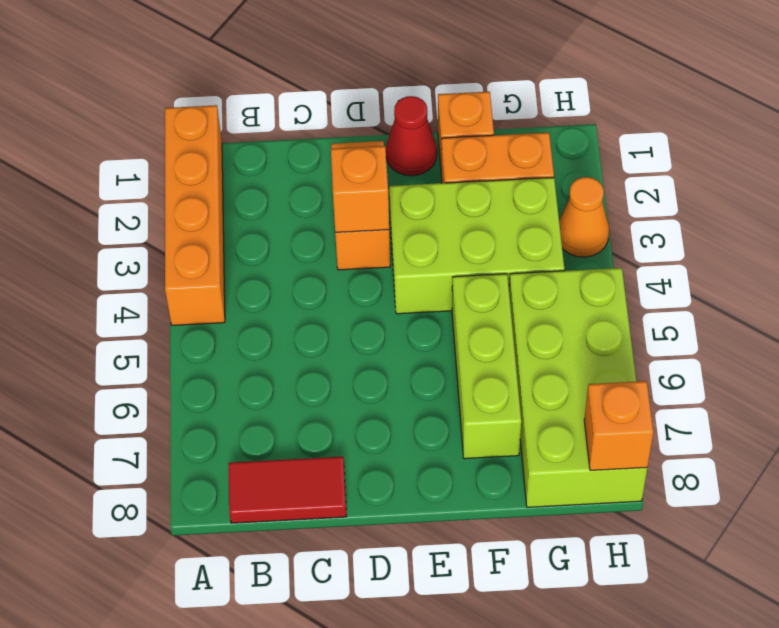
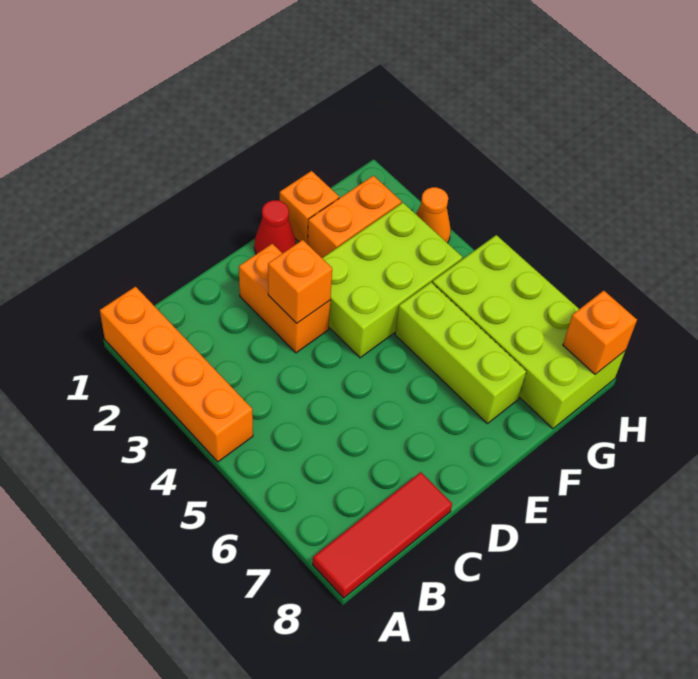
red 1x2 tile [228,457,347,523] -> red 1x3 tile [313,472,452,598]

